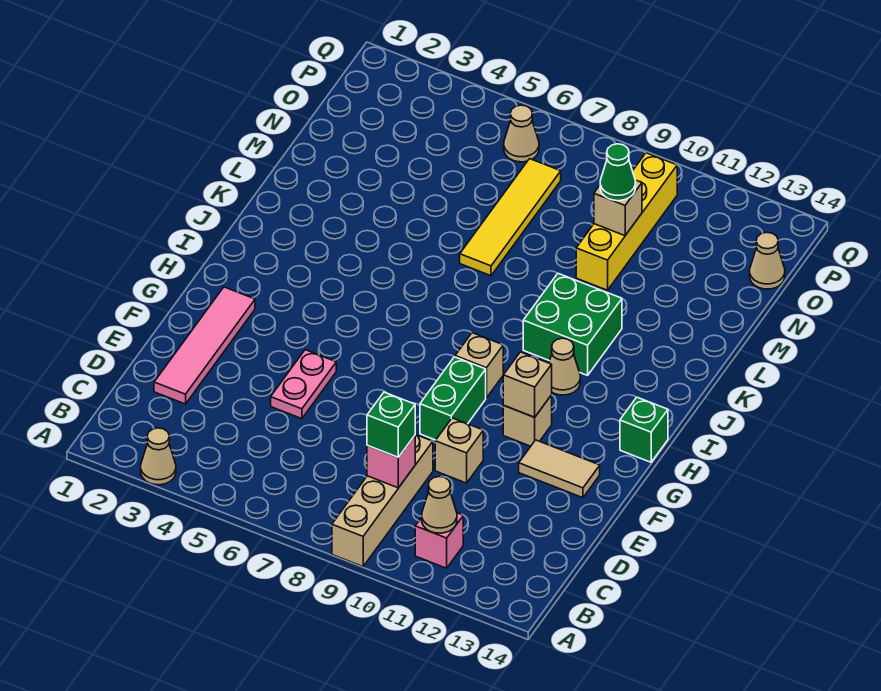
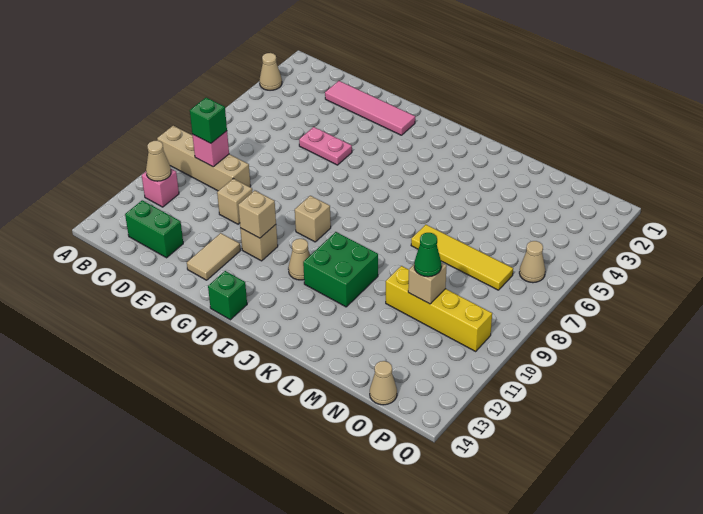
green 1x2 brick [420,357,486,440] -> green 1x2 brick moved to [125,200,183,258]

